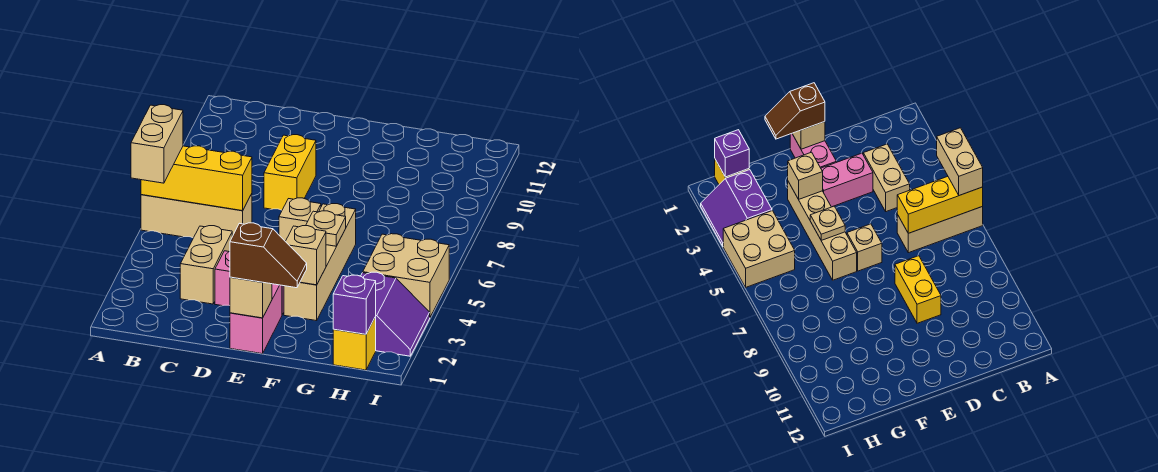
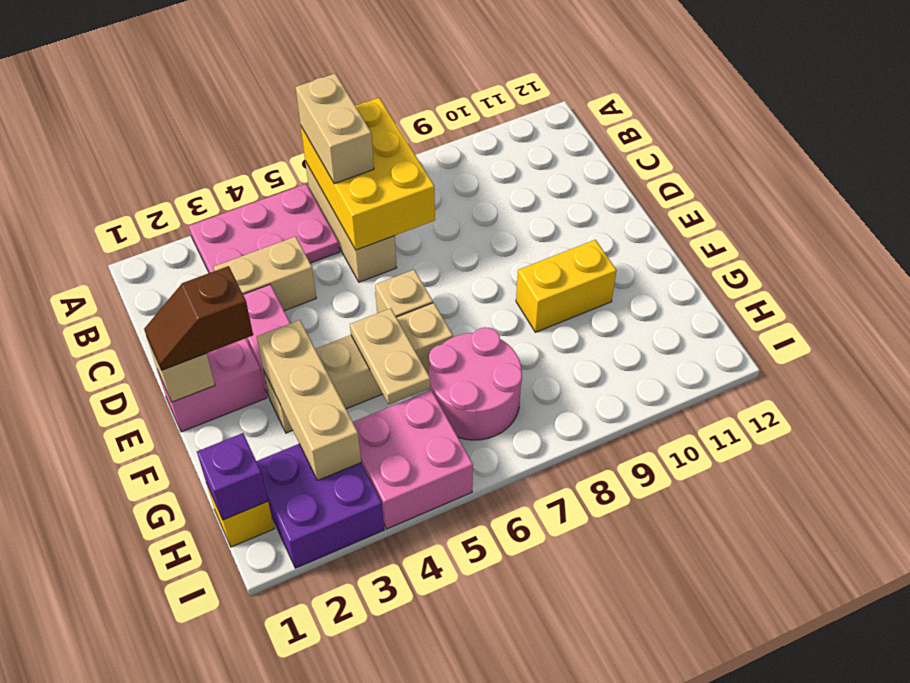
none -> pink 2x3 plate [189,184,340,273]
tan 1x2 brick [131,105,183,183] -> tan 1x2 brick turned to [296,73,374,184]
yellow 1x3 brick [141,146,252,211] -> yellow 2x3 brick [301,98,435,250]
yellow 1x2 brick [264,135,316,210] -> yellow 1x2 brick moved to [516,240,617,332]
brown 1x2 slope [230,223,307,288] -> brown 1x2 slope turned to [144,266,253,370]
tan 1x1 brick [285,226,326,285] -> tan 1x3 brick [257,320,361,481]
tan 1x1 plate [306,211,346,246] -> tan 1x2 plate [350,308,430,404]
none -> pink 2x2 round brick [429,327,522,440]
purple 2x2 slope [361,272,430,356] -> purple 2x2 brick [256,444,384,568]
tan 2x2 brick [363,234,449,317] -> pink 2x2 brick [353,390,473,529]

